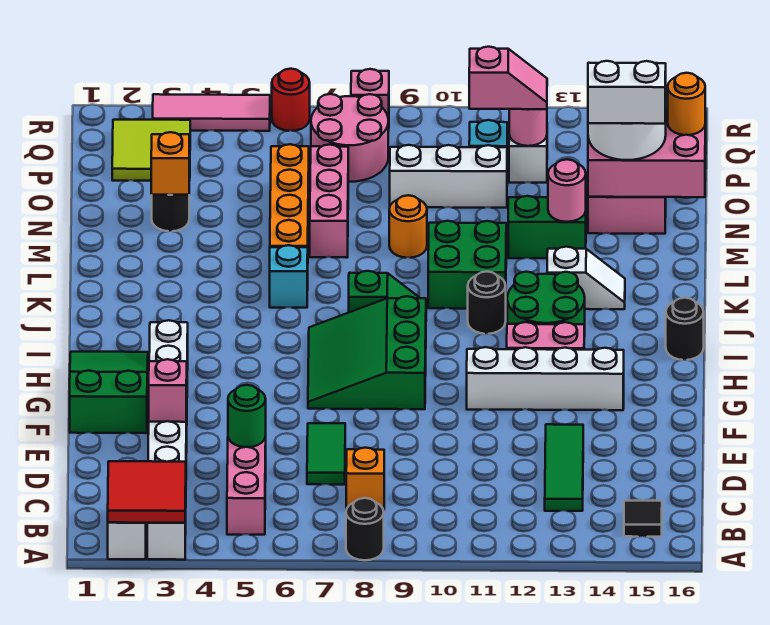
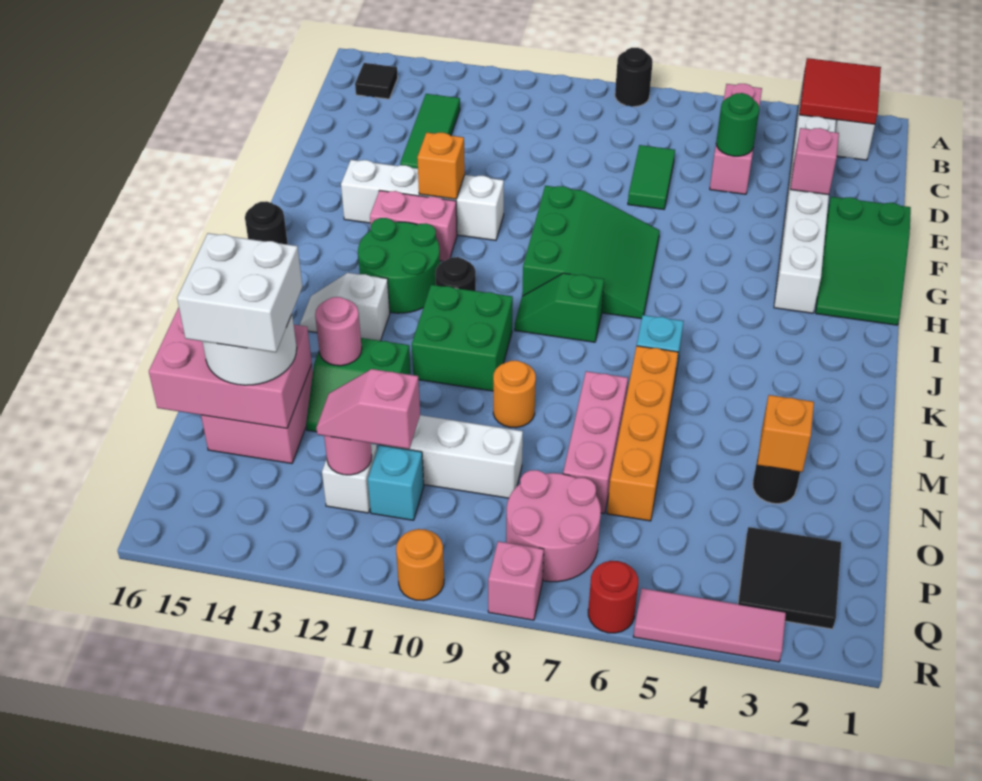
orange 1x1 brick [346,448,384,510] -> orange 1x1 brick moved to [417,132,465,199]
white 1x2 brick [588,61,666,124] -> white 2x2 brick [177,233,302,352]
orange 1x1 round brick [668,73,705,135] -> orange 1x1 round brick moved to [396,529,444,601]
lime 2x2 tile [112,120,190,181] -> black 2x2 tile [738,527,841,629]

